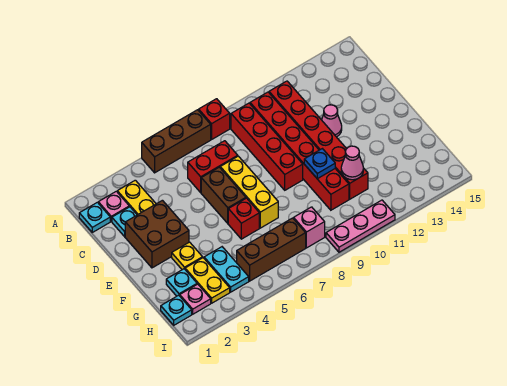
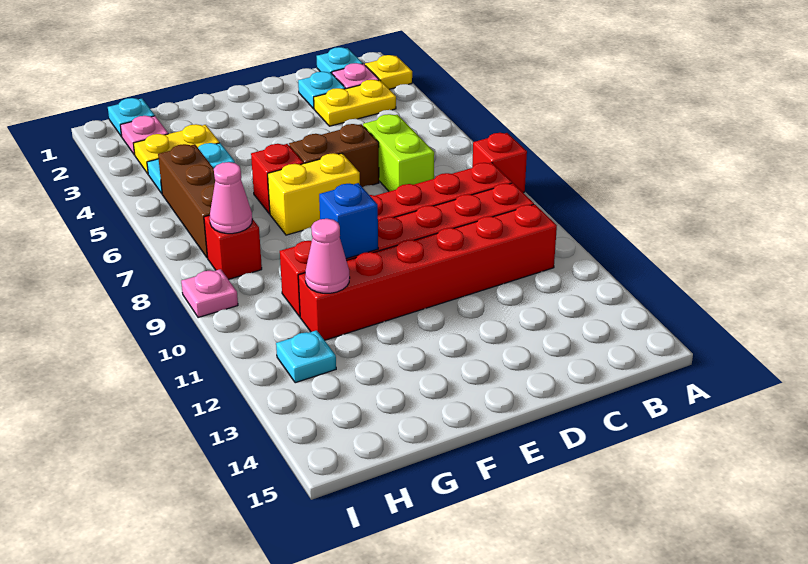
brown 1x3 brick [142,110,211,173] -> none
red 1x2 brick [188,141,238,193] -> lime 1x2 brick [363,114,434,191]
brown 2x2 brick [125,200,189,268] -> none
yellow 1x3 brick [220,156,278,228] -> yellow 1x2 brick [268,153,360,235]
pink 1x1 cone [322,105,342,137] -> pink 1x1 cone moved to [210,162,252,234]
yellow 1x1 plate [172,242,203,270] -> yellow 1x1 plate moved to [365,55,412,89]
blue 1x1 plate [304,149,335,179] -> blue 1x1 brick [319,183,378,259]
cyan 1x1 plate [166,269,197,296] -> cyan 1x1 plate moved to [276,330,336,383]
pink 1x1 brick [294,207,325,248] -> red 1x1 brick [204,215,262,279]
pink 1x3 plate [326,200,395,252] -> pink 1x1 plate [181,269,238,318]

